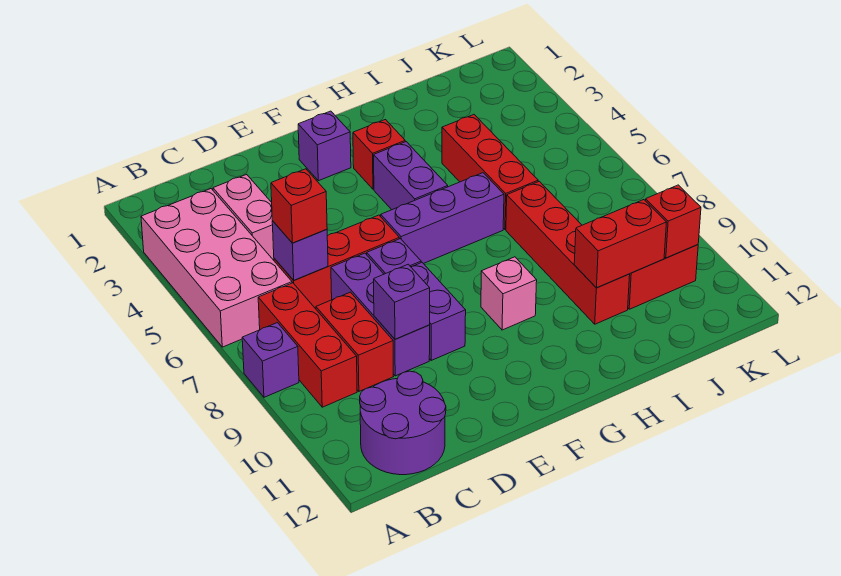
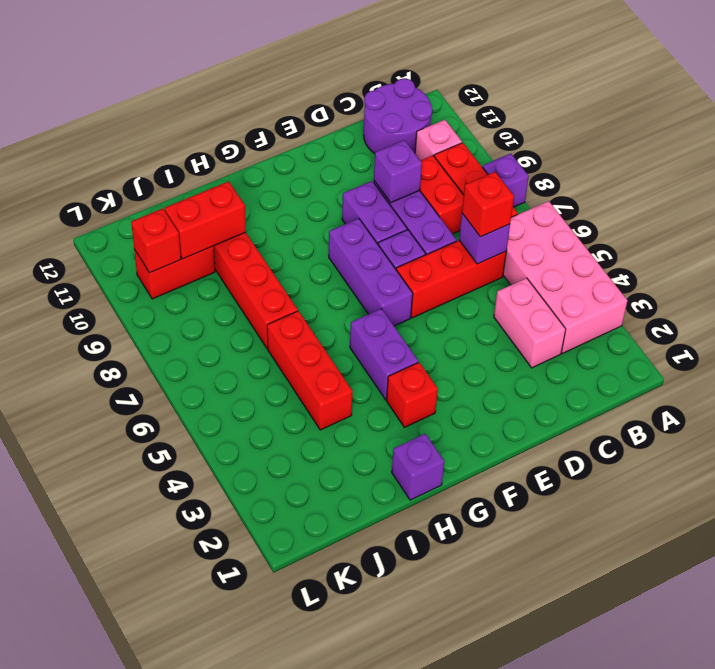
purple 1x1 brick [298,111,351,181] -> purple 1x1 brick moved to [392,434,444,500]
purple 1x3 brick [381,173,504,264] -> purple 1x3 brick turned to [329,218,413,326]
pink 1x1 brick [481,257,537,330] -> pink 1x1 brick moved to [415,120,462,160]

